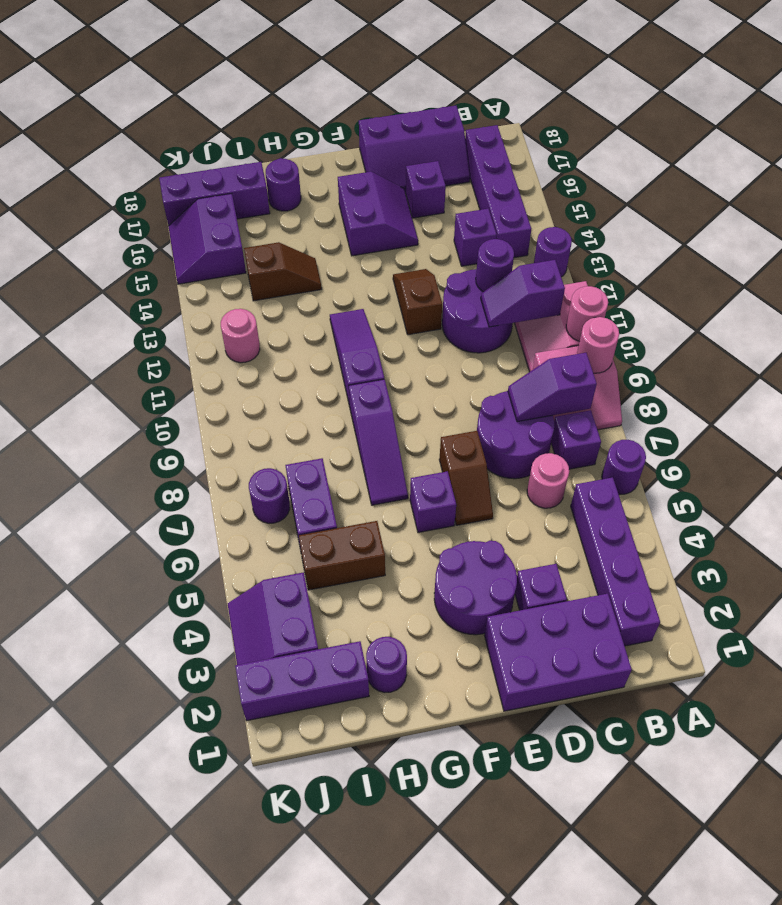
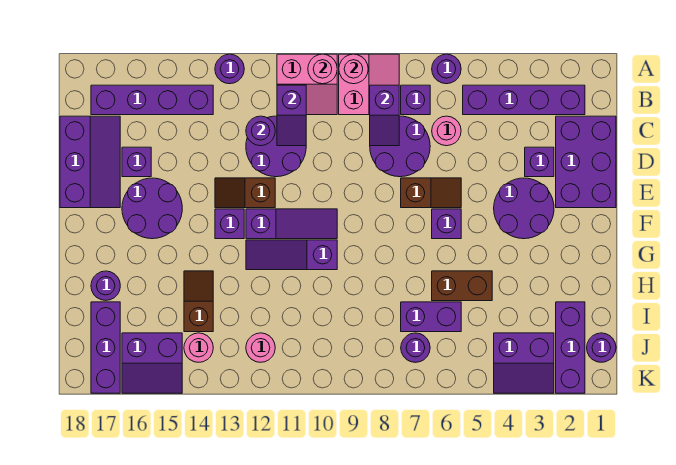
purple 1x1 brick [454,209,497,266] -> purple 1x1 brick moved to [215,209,244,239]
purple 2x2 slope [338,172,418,256] -> purple 2x2 round brick [122,178,182,239]
purple 1x3 slope [349,379,408,505] -> purple 1x3 slope moved to [246,209,337,239]
purple 1x1 round brick [366,637,407,693] -> purple 1x1 round brick moved to [587,333,616,362]
brown 1x2 brick [299,521,385,590] -> brown 1x2 brick turned to [432,271,492,301]
none -> pink 1x1 round brick [184,333,213,362]

